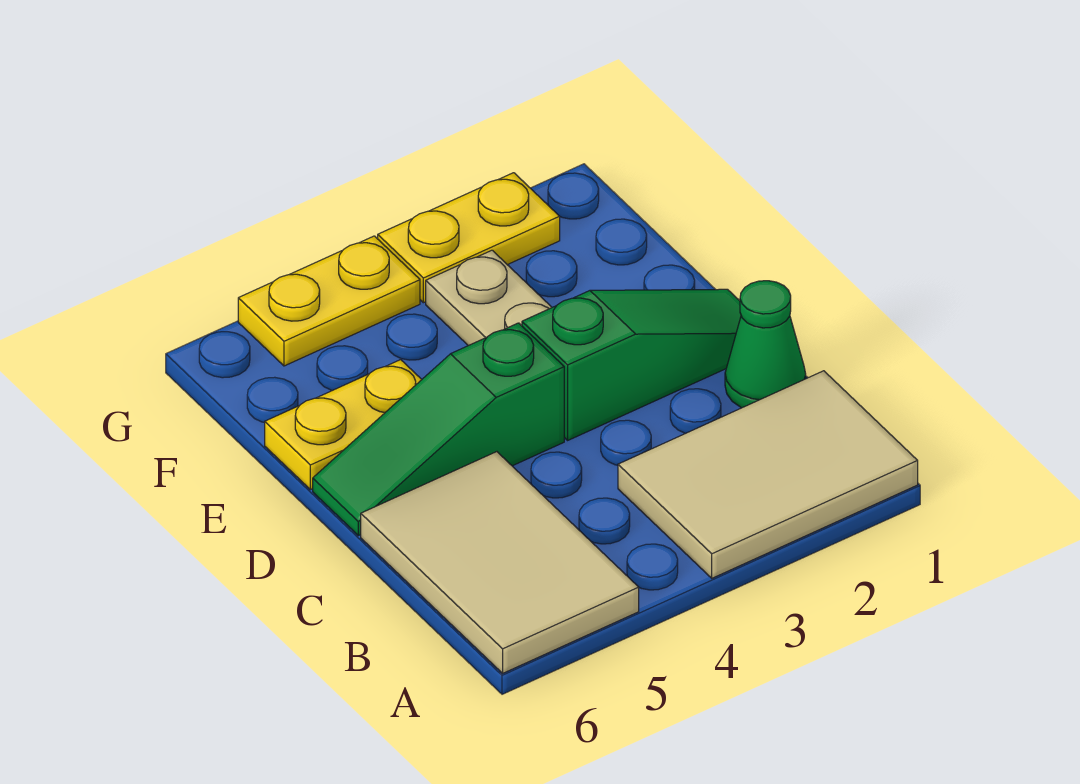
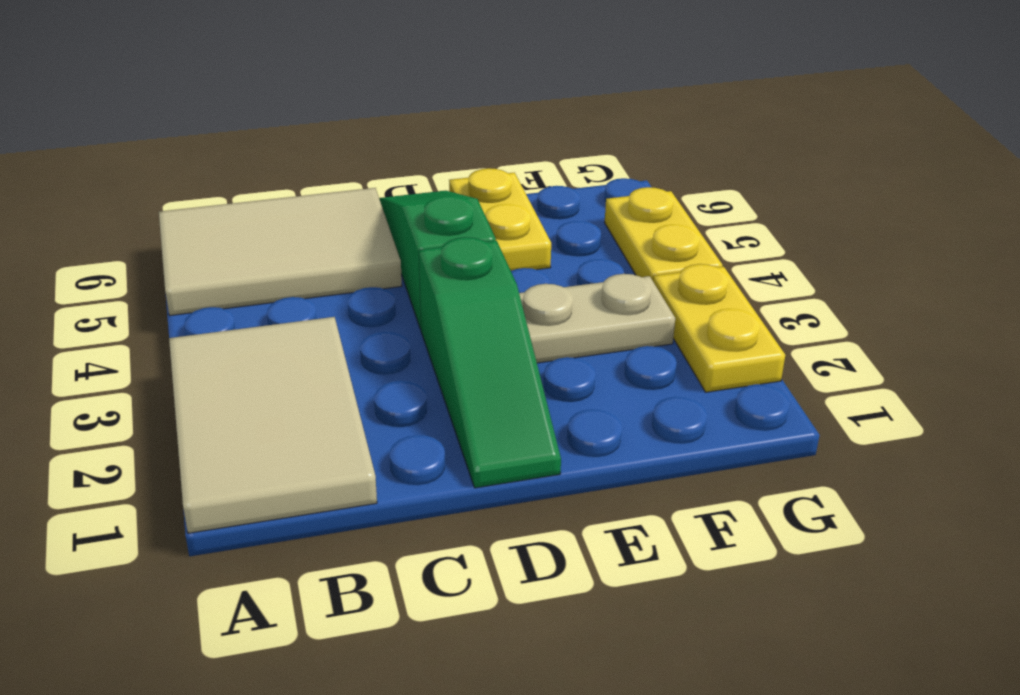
green 1x1 cone [725,281,806,408] -> none

